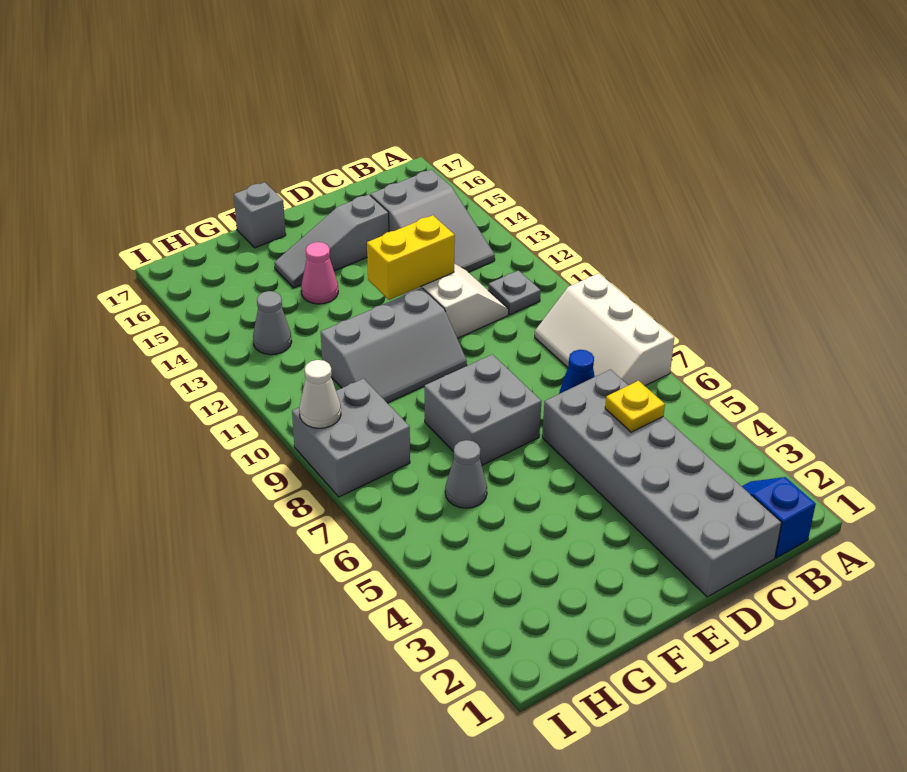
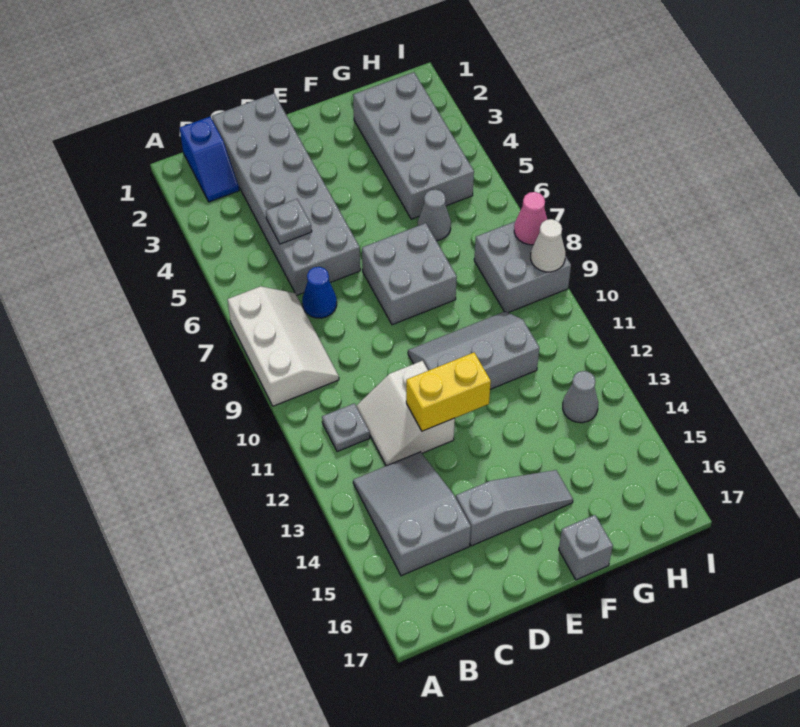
yellow 1x1 plate [605,381,665,432] -> grey 1x1 plate [266,199,312,244]
pink 1x1 cone [301,242,338,304] -> pink 1x1 cone moved to [514,192,547,245]
none -> grey 2x4 brick [353,72,474,219]

